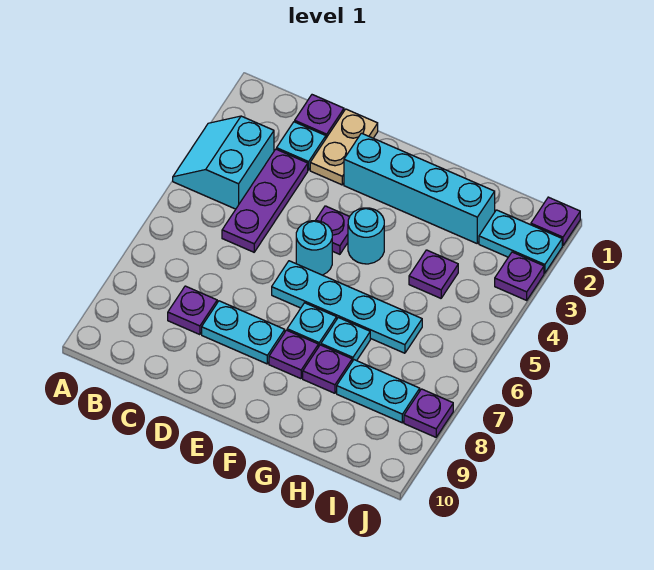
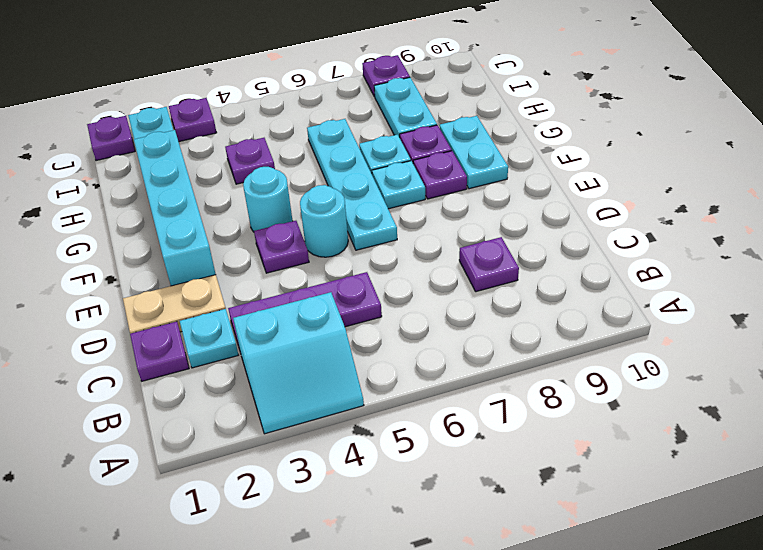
cyan 1x2 plate [202,301,285,364] -> cyan 1x2 plate moved to [440,116,508,189]

